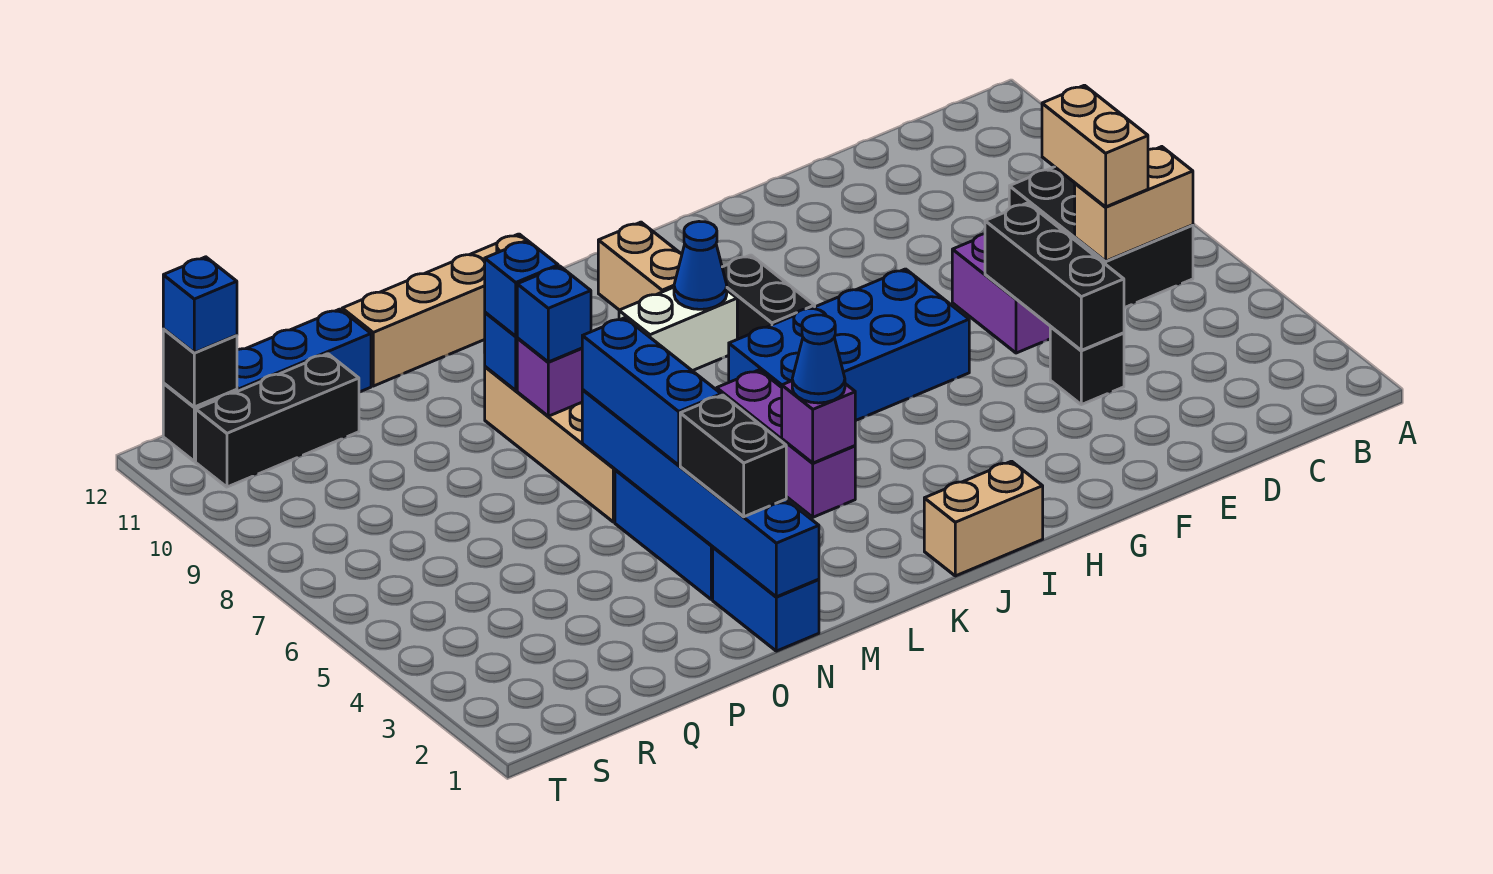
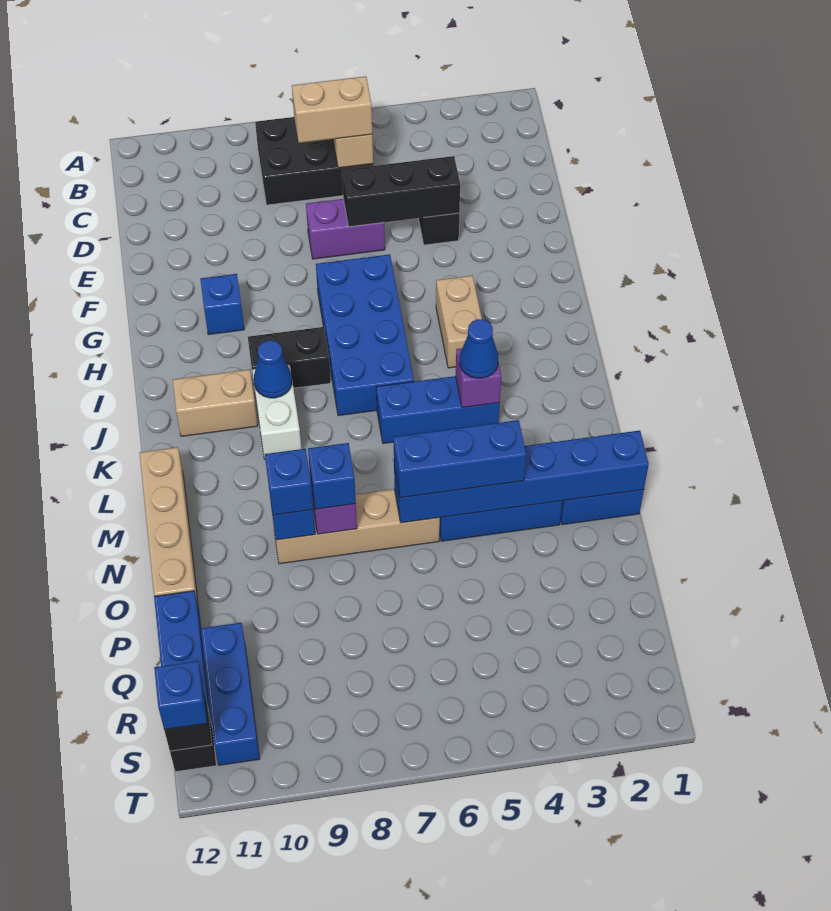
none -> blue 1x1 brick [200,274,244,335]
tan 1x2 brick [924,461,1043,576] -> tan 1x2 brick moved to [436,276,482,368]
purple 1x3 brick [717,370,855,517] -> blue 1x3 brick [376,376,500,444]
black 1x2 brick [680,395,786,517] -> none
black 1x3 brick [196,354,359,487] -> blue 1x3 brick [201,623,260,765]

